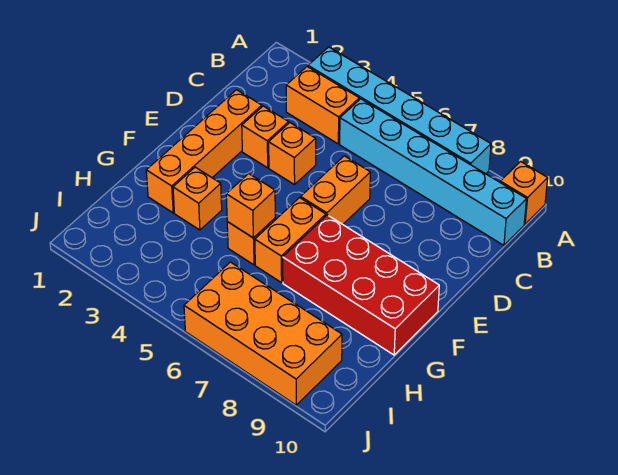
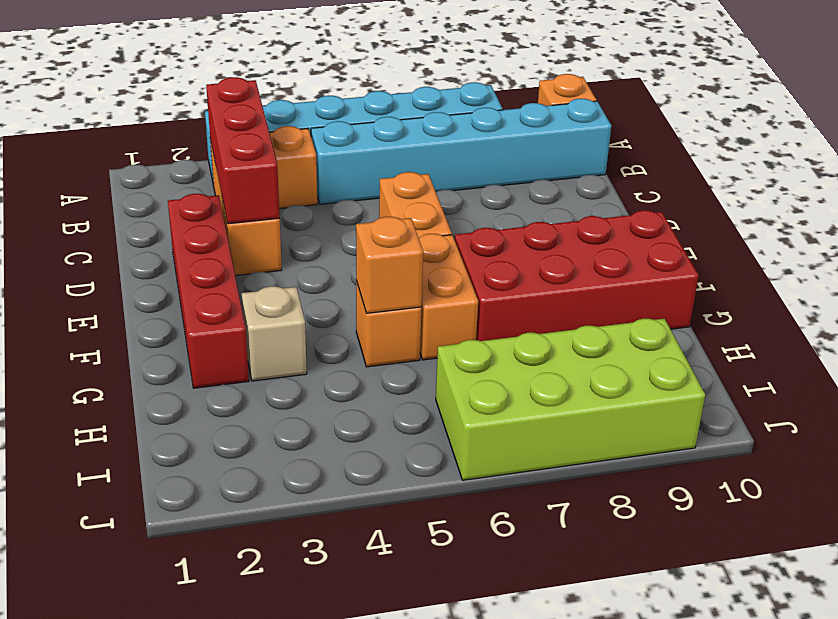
none -> red 1x3 brick [206,77,280,224]
orange 1x4 brick [146,90,262,213] -> red 1x4 brick [168,194,249,388]
orange 1x1 brick [269,123,316,185] -> none
orange 1x1 brick [173,167,222,230] -> tan 1x1 brick [242,286,307,381]
orange 2x4 brick [184,262,342,405] -> lime 2x4 brick [436,319,705,480]

